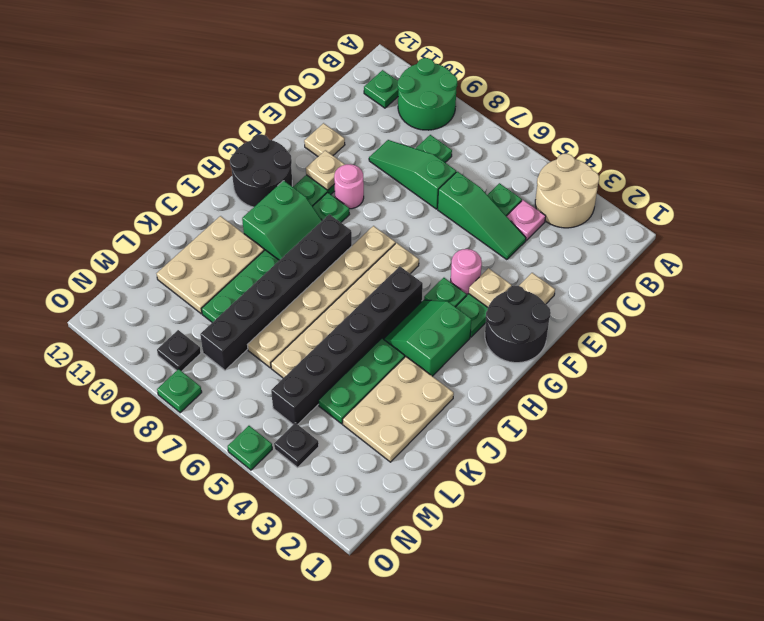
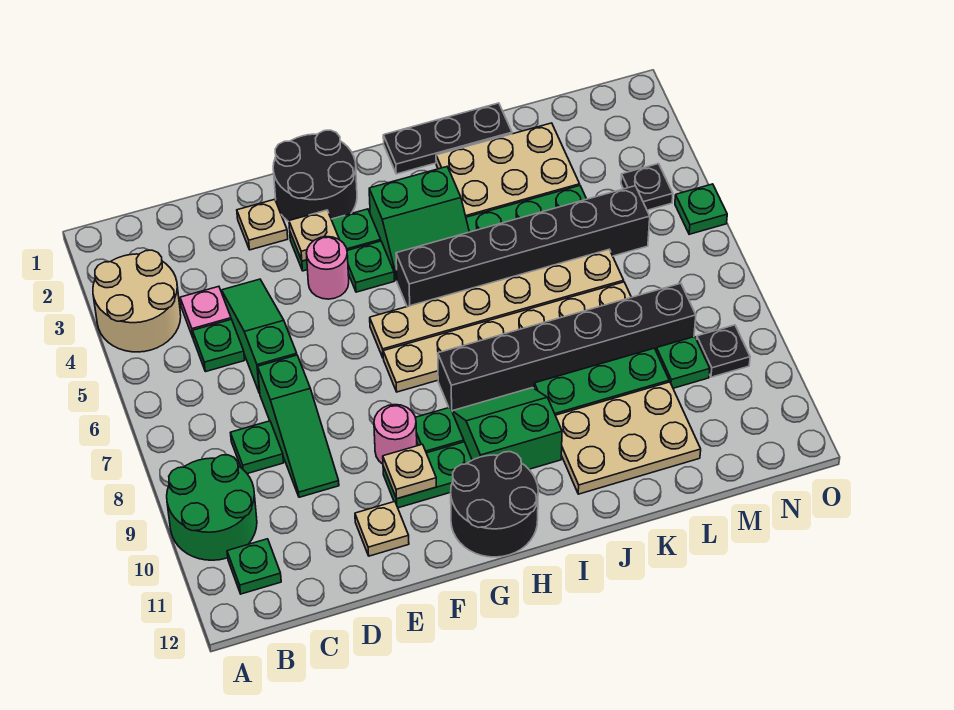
none -> black 1x3 plate [383,103,512,174]
green 1x1 plate [157,369,202,413] -> green 1x1 plate moved to [656,337,710,388]

